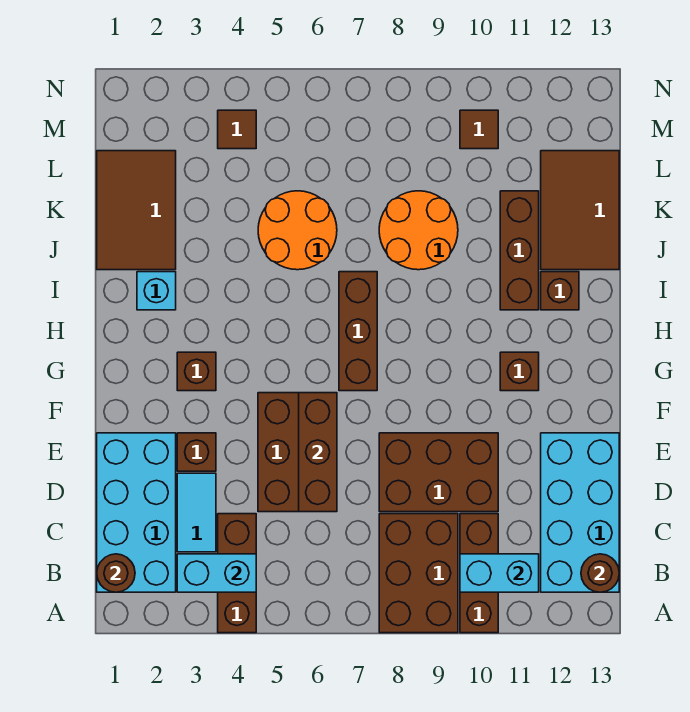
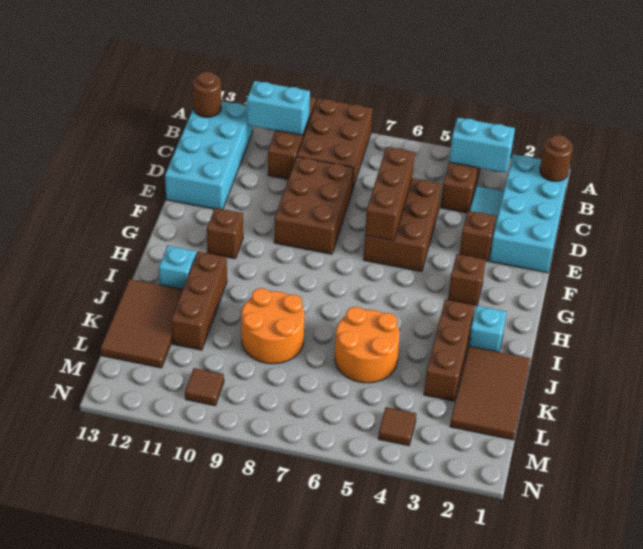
brown 2x3 brick [379,433,498,512] -> brown 2x3 brick turned to [274,157,353,254]
brown 1x3 brick [339,272,377,391] -> brown 1x3 brick moved to [424,300,475,401]
brown 1x1 brick [541,272,579,310] -> cyan 1x1 brick [159,246,196,289]

